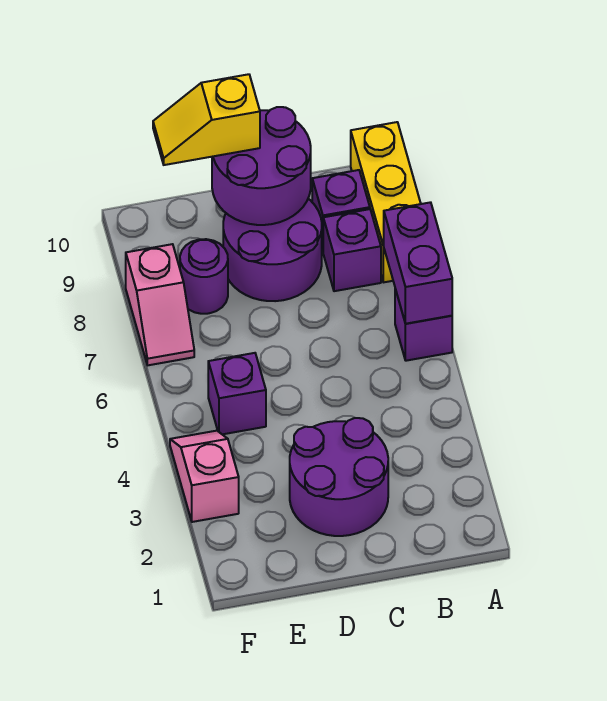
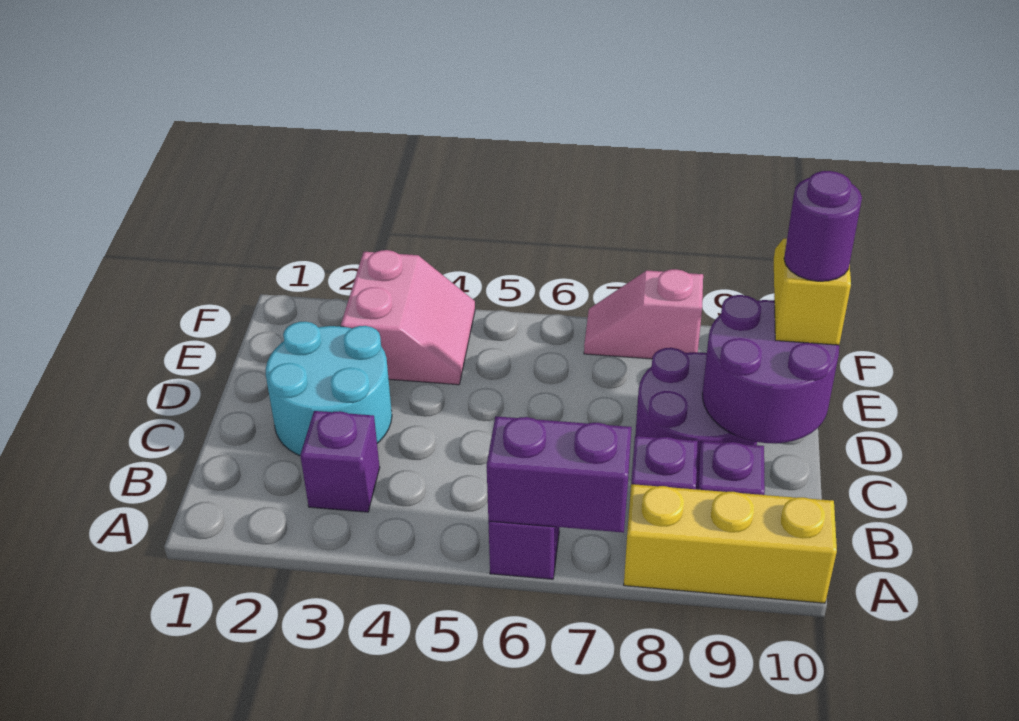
purple 2x2 round brick [290,418,388,536] -> cyan 2x2 round brick [266,322,392,455]
purple 1x1 brick [208,353,266,434] -> purple 1x1 brick moved to [300,411,380,512]
purple 1x1 round brick [180,239,228,314] -> purple 1x1 round brick moved to [784,171,862,281]
pink 1x2 slope [170,431,239,522] -> pink 2x2 slope [341,250,475,385]

